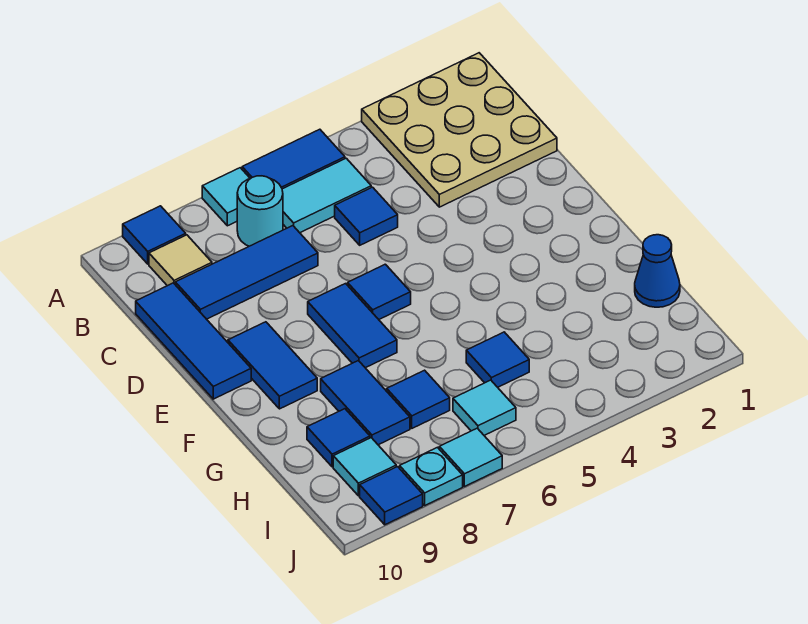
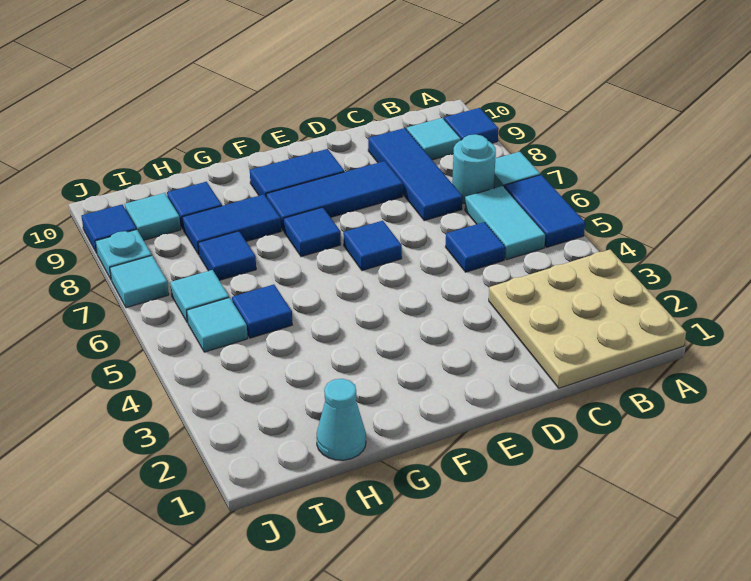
tan 1x1 tile [149,235,212,286] -> cyan 1x1 tile [407,118,461,160]
blue 1x3 tile [136,283,251,399] -> blue 1x3 tile moved to [266,161,403,231]
blue 1x2 tile [308,284,397,368] -> blue 1x1 tile [283,207,341,257]
blue 1x1 cone [635,235,680,307] -> cyan 1x1 cone [316,379,366,460]
none -> cyan 1x1 tile [187,298,248,352]

